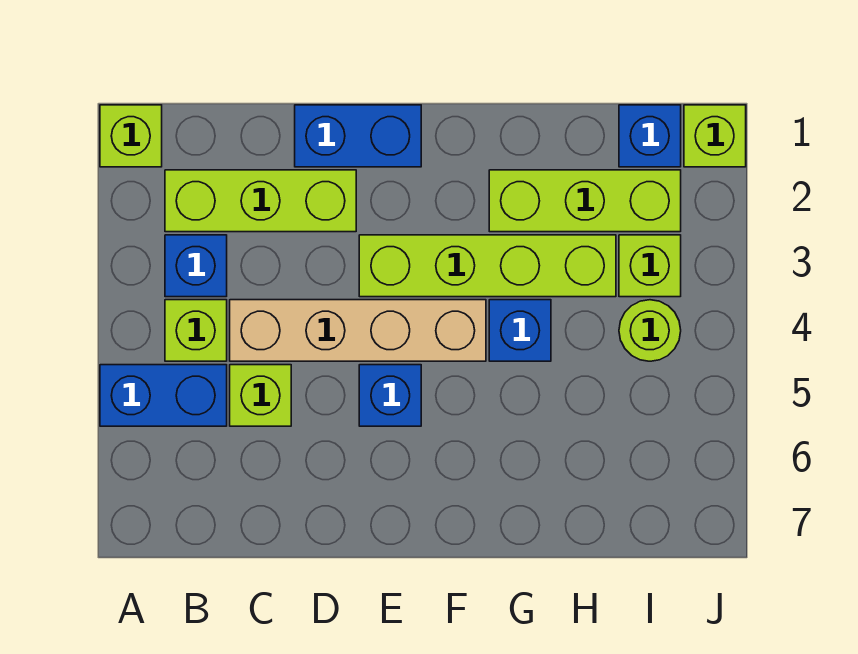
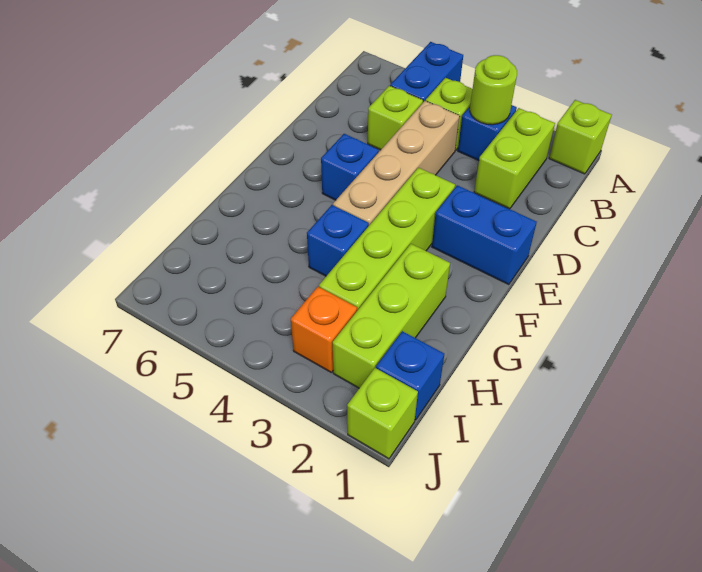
lime 1x3 brick [165,170,356,232] -> lime 1x2 brick [474,108,555,209]
blue 1x2 brick [295,105,421,167] -> blue 1x2 brick turned to [432,185,537,285]
lime 1x1 brick [619,235,681,297] -> orange 1x1 brick [291,287,357,373]
lime 1x1 round brick [619,300,681,361] -> lime 1x1 round brick moved to [470,55,517,125]

